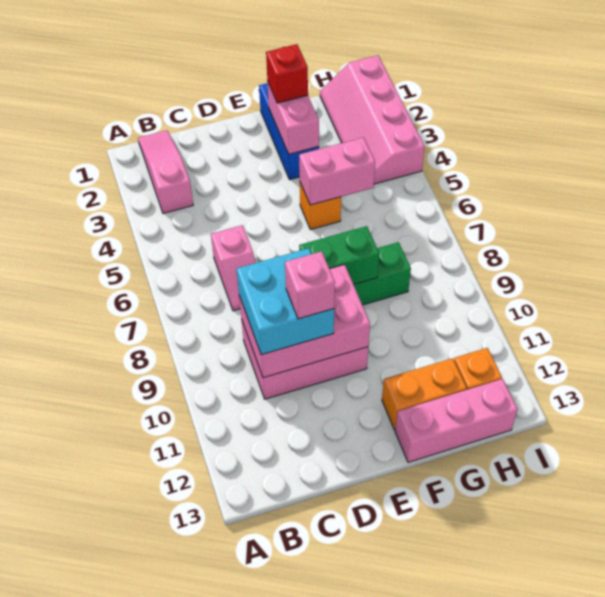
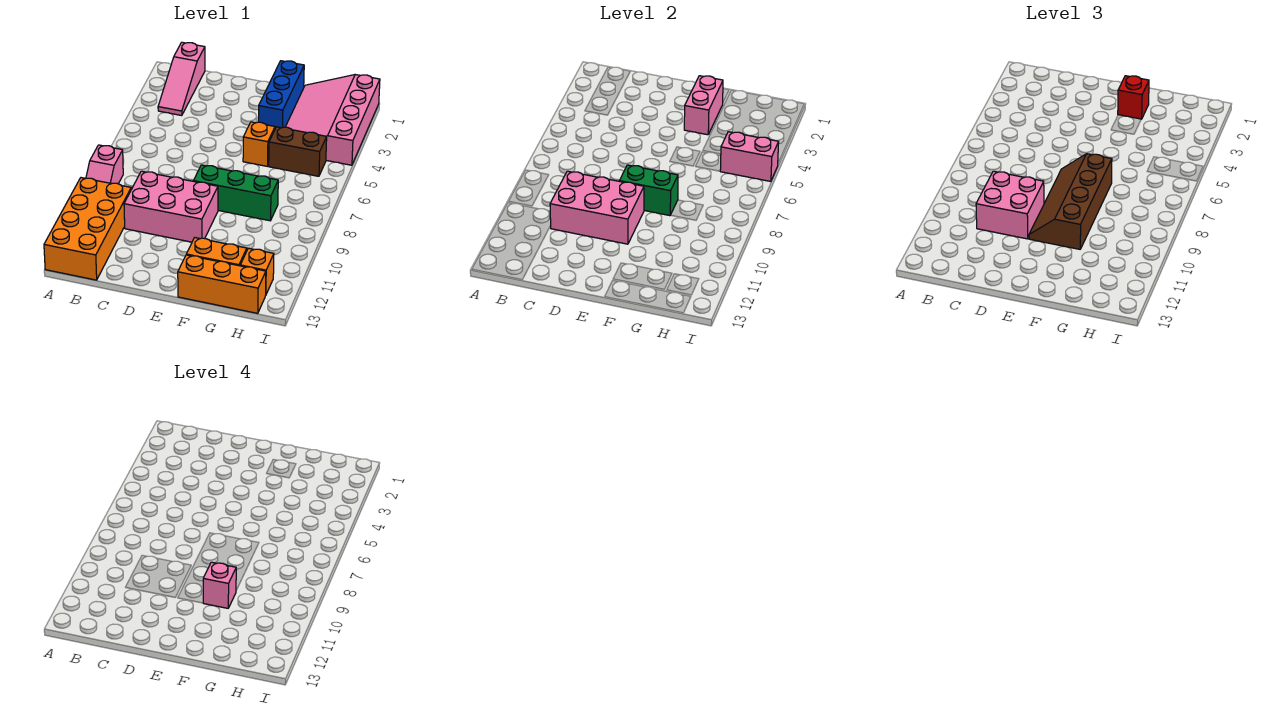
none -> orange 2x4 brick [44,178,131,280]
pink 1x3 slope [138,130,193,213] -> pink 1x3 slope turned to [158,42,205,116]
pink 1x2 slope [211,225,256,311] -> pink 1x2 slope moved to [86,145,123,184]
cyan 2x2 brick [237,248,334,355] -> pink 2x2 brick [976,171,1044,239]
pink 1x1 brick [285,251,335,319] -> pink 1x1 brick moved to [203,562,236,608]
none -> brown 2x4 slope [1029,154,1112,249]
pink 1x2 brick [299,138,375,205] -> pink 1x2 brick moved to [720,132,779,181]
pink 1x3 brick [395,379,518,463] -> orange 1x3 brick [178,255,266,313]
none -> brown 1x2 brick [269,127,327,176]
pink 2x4 slope [320,55,425,184] -> pink 3x4 slope [286,75,380,165]

